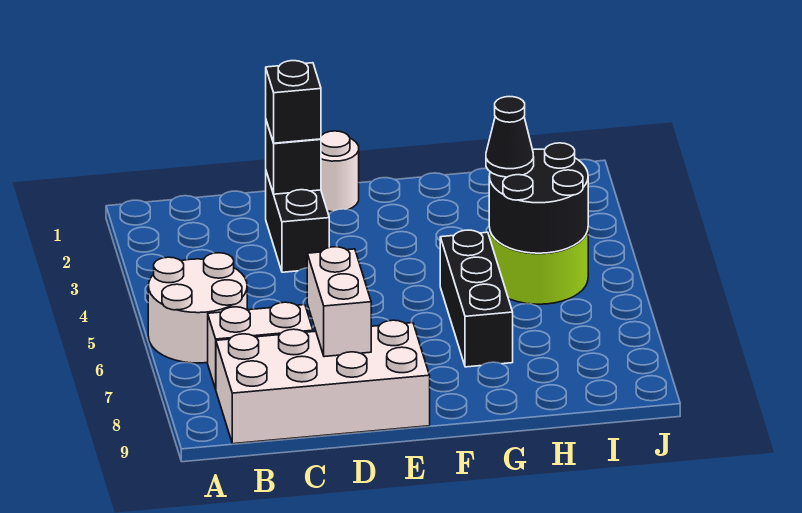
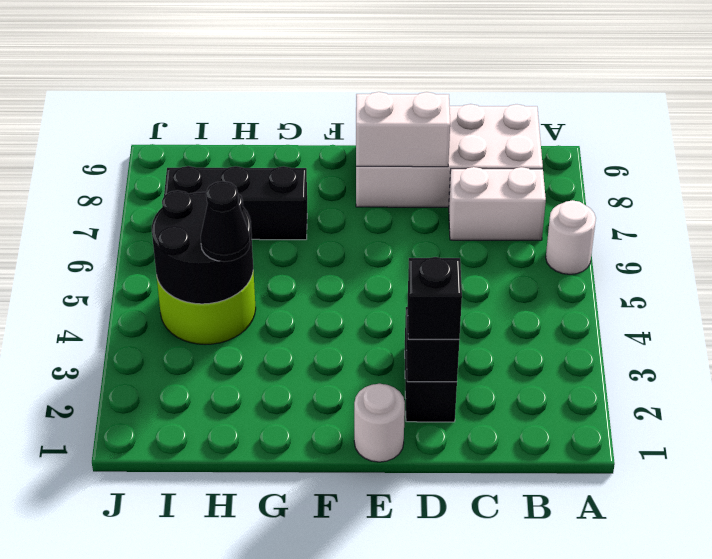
white 2x2 round brick [148,253,247,363] -> white 1x1 round brick [546,200,596,274]
white 1x2 brick [307,247,371,357] -> white 1x2 brick turned to [356,92,450,167]
black 1x3 brick [440,230,513,367] -> black 1x3 brick turned to [164,166,307,240]

